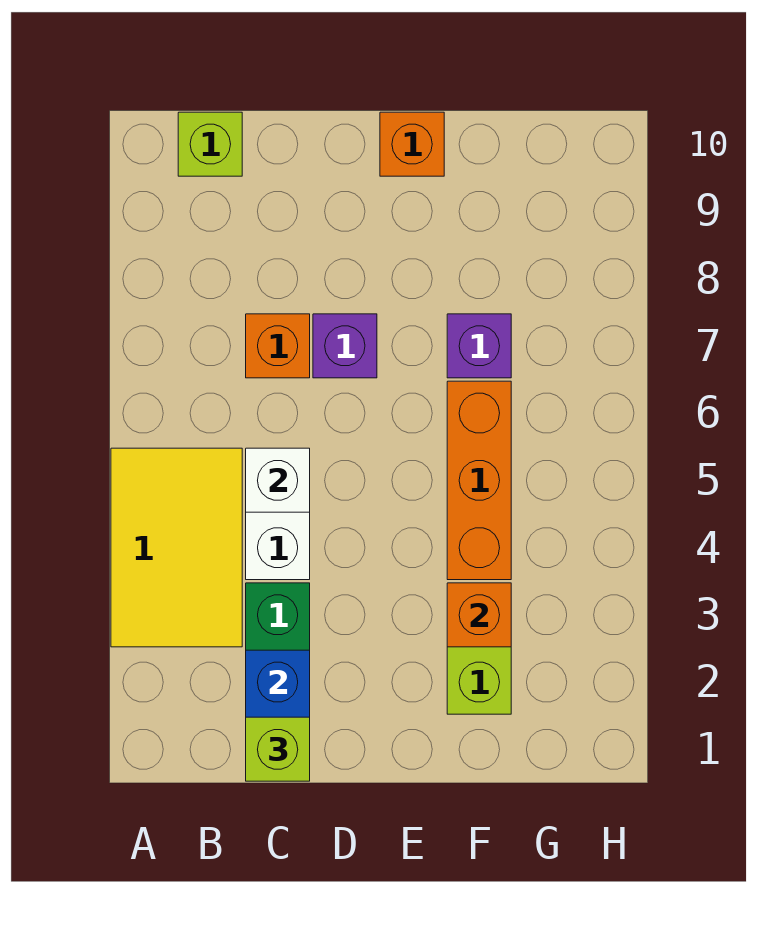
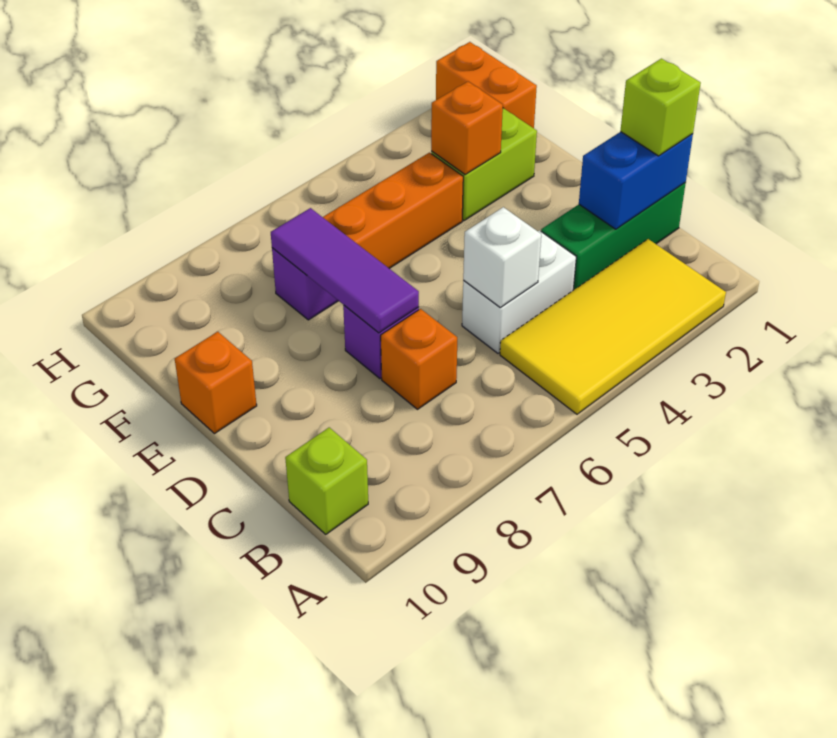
yellow 2x3 tile [111,448,242,647] -> yellow 2x4 tile [500,239,726,414]
none -> purple 1x3 tile [271,208,419,333]
none -> orange 1x2 brick [436,42,537,128]

